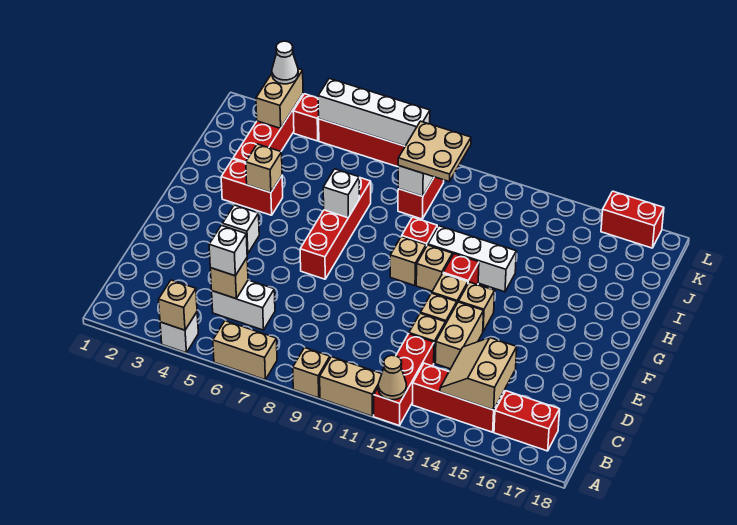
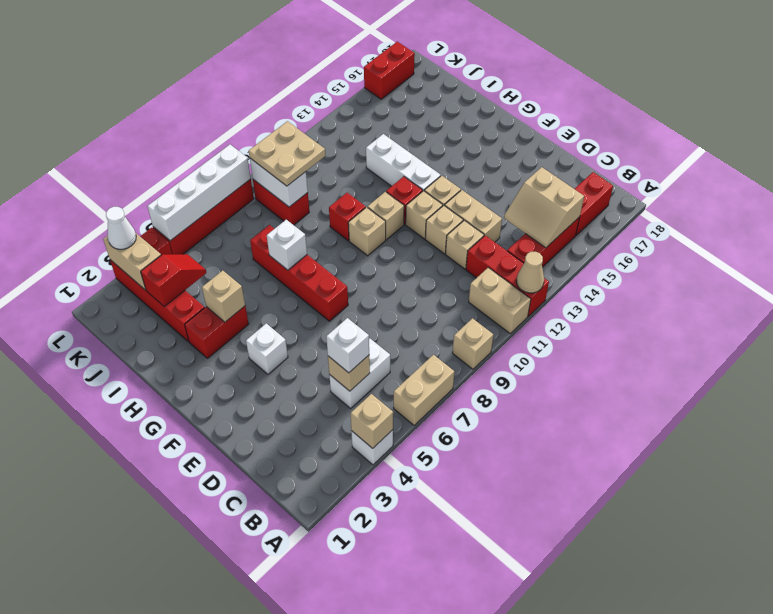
tan 1x2 brick [320,357,382,416] -> tan 1x2 brick turned to [469,268,531,333]
white 1x3 brick [428,226,516,292] -> white 1x3 brick turned to [366,134,441,191]
none -> red 1x2 slope [141,254,206,307]

